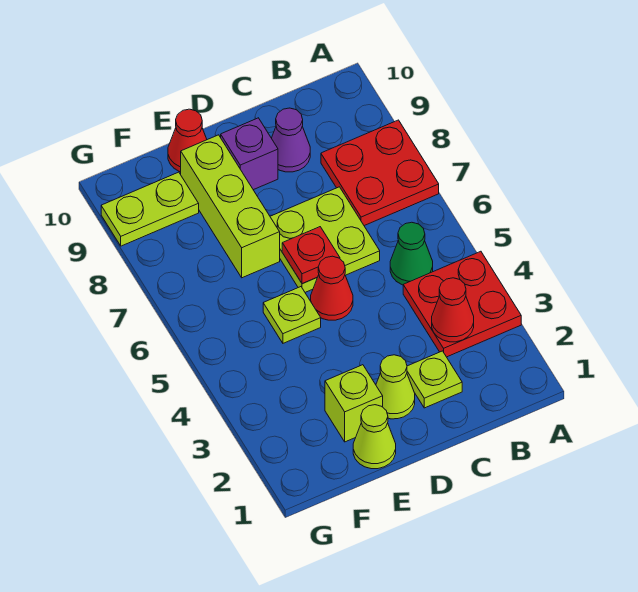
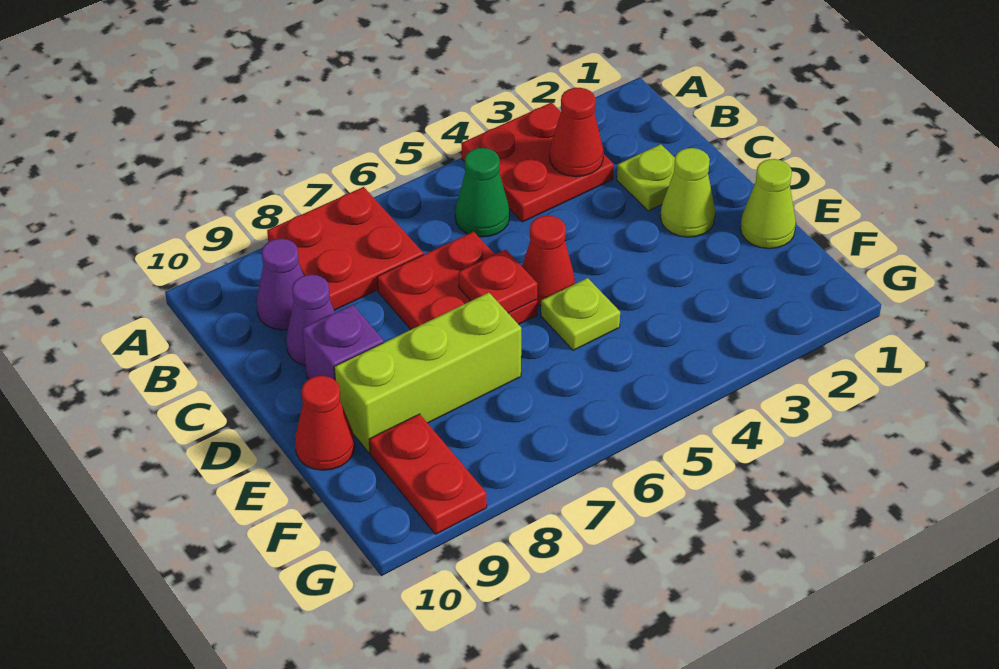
none -> purple 1x1 cone [257,239,304,330]
lime 2x2 plate [270,187,380,292] -> red 2x2 plate [377,232,537,329]
lime 1x1 brick [325,365,383,442] -> none
lime 1x2 plate [101,172,199,246] -> red 1x2 plate [369,414,487,534]

